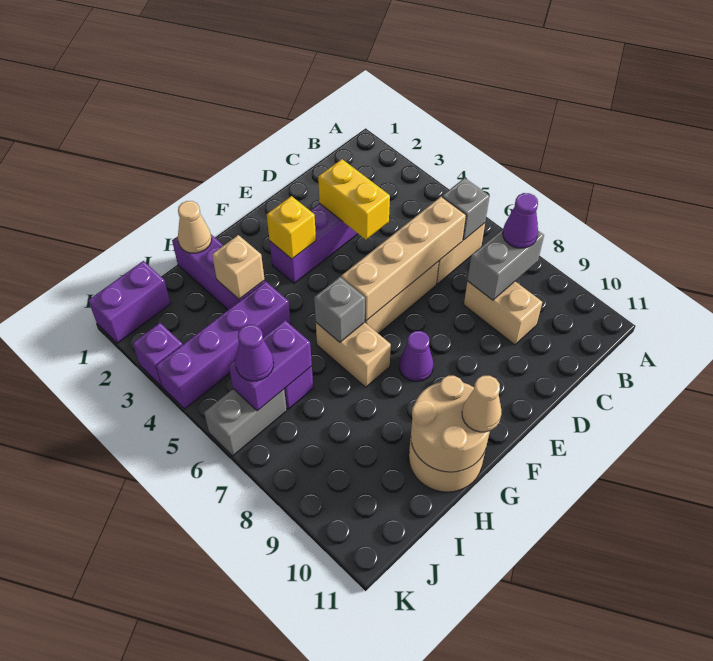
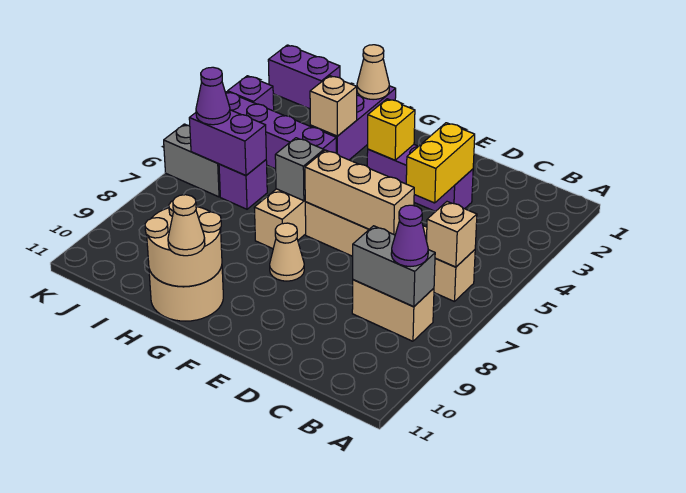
grey 1x1 brick [442,178,490,240] -> tan 1x1 brick [427,202,477,267]
tan 1x4 brick [341,197,466,321] -> tan 1x3 brick [305,150,414,235]
tan 1x2 brick [464,281,542,345] -> tan 1x2 brick turned to [352,280,434,341]
purple 1x1 cone [399,331,433,381] -> tan 1x1 cone [270,223,304,281]

